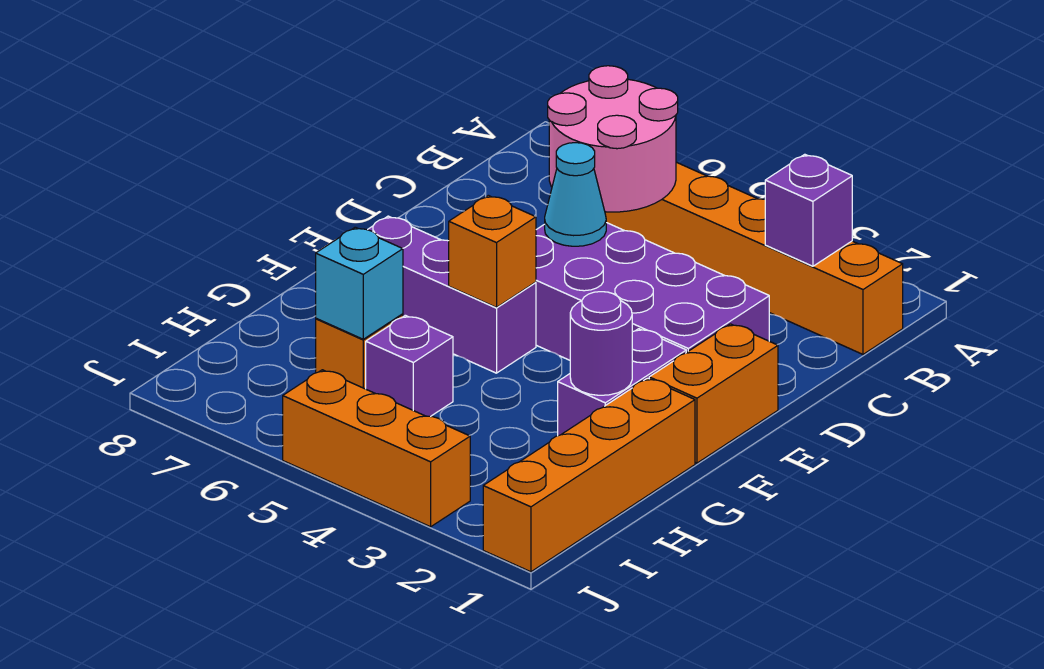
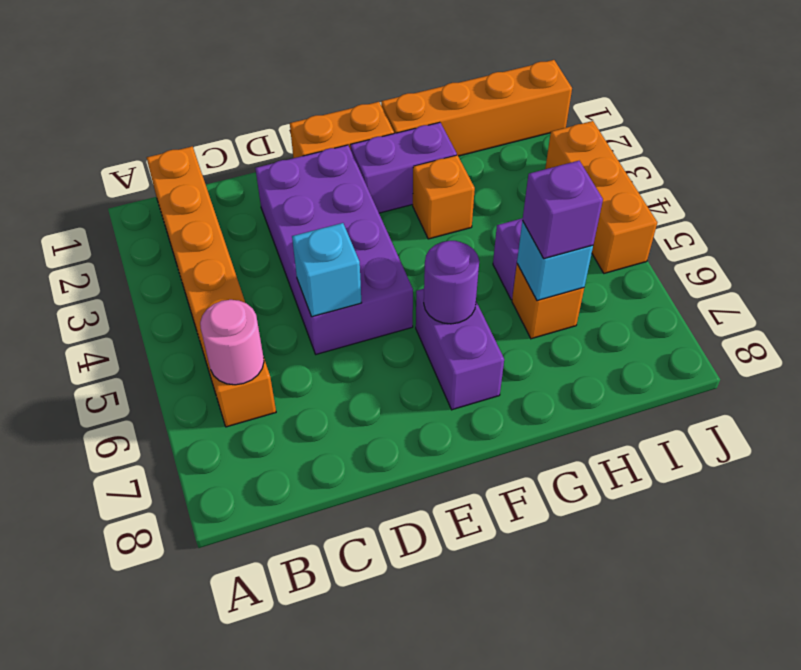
purple 1x1 brick [765,154,852,266] -> purple 1x1 brick moved to [523,161,603,259]
pink 2x2 round brick [548,66,678,212] -> pink 1x1 round brick [200,300,264,385]
cyan 1x1 cone [545,143,606,246] -> cyan 1x1 brick [292,223,362,317]
purple 1x3 brick [368,216,536,373] -> purple 1x2 brick [416,289,504,410]
orange 1x1 brick [449,195,536,308] -> orange 1x1 brick moved to [413,155,475,239]
purple 1x1 round brick [570,292,632,395] -> purple 1x1 round brick moved to [424,241,479,324]

